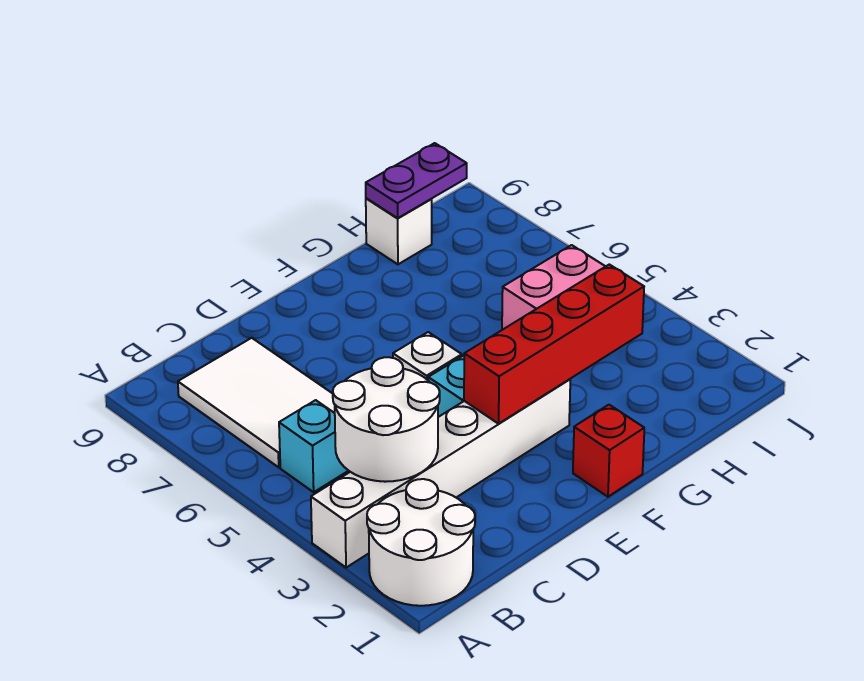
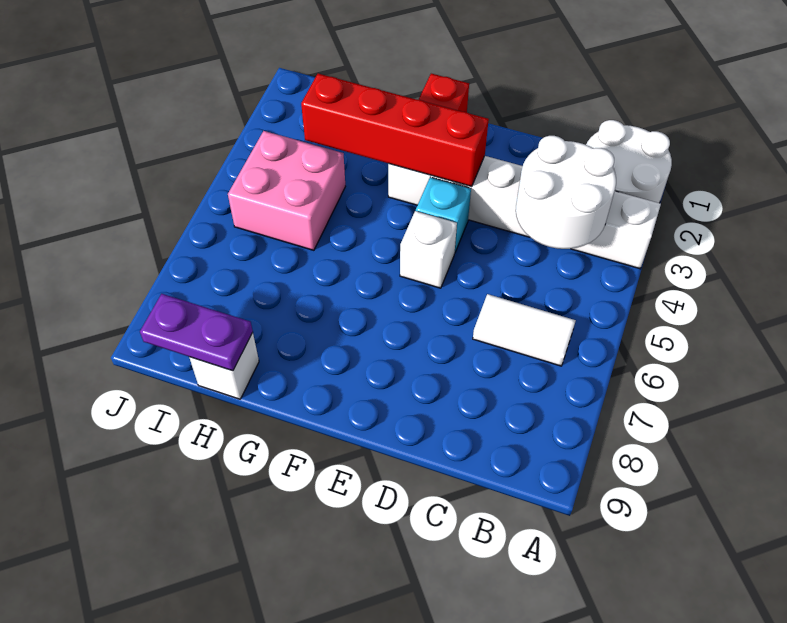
cyan 1x1 brick [279,400,348,492] -> none
white 2x3 tile [178,338,335,467] -> white 1x2 tile [473,294,576,366]

